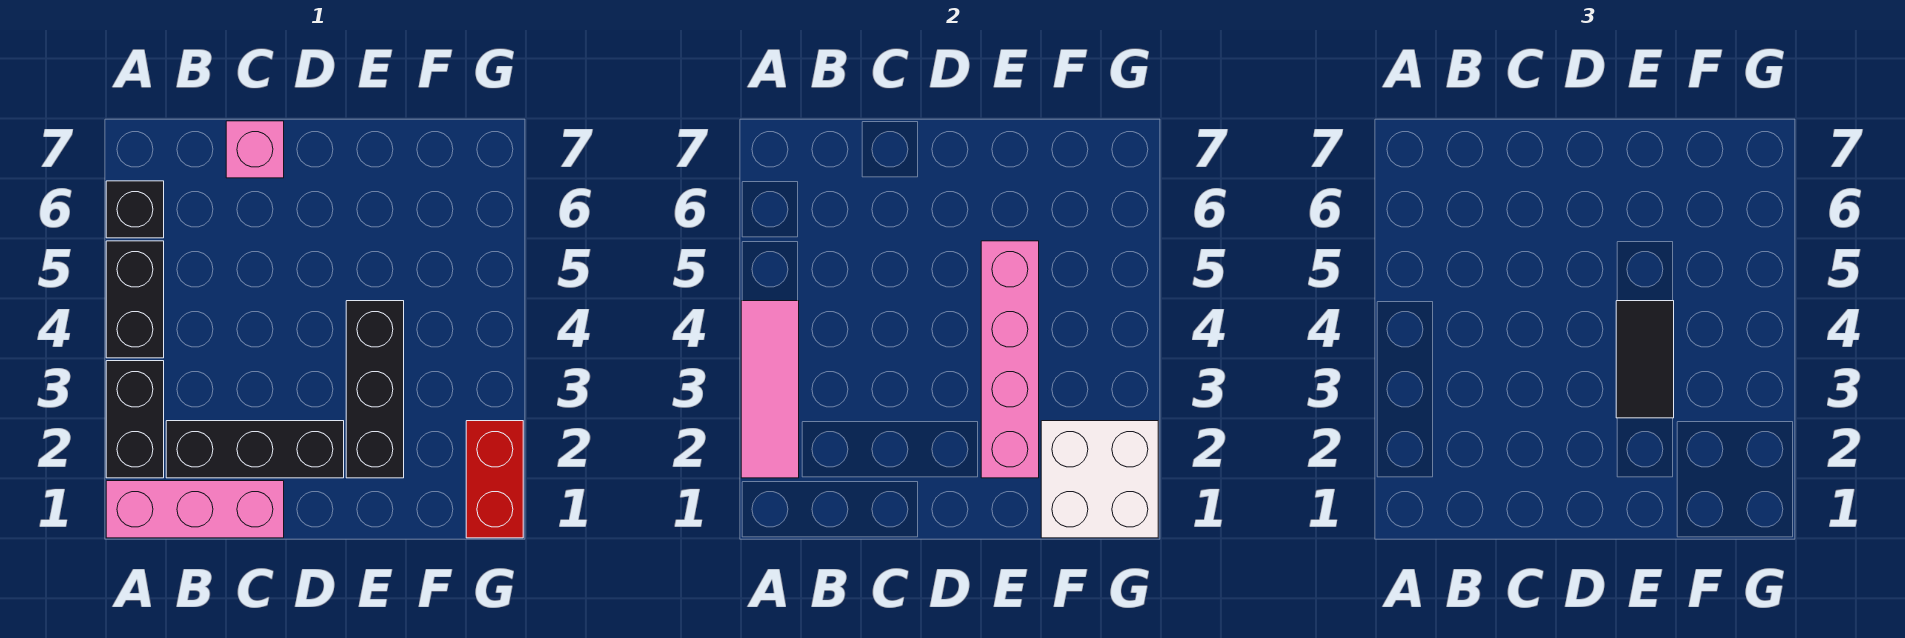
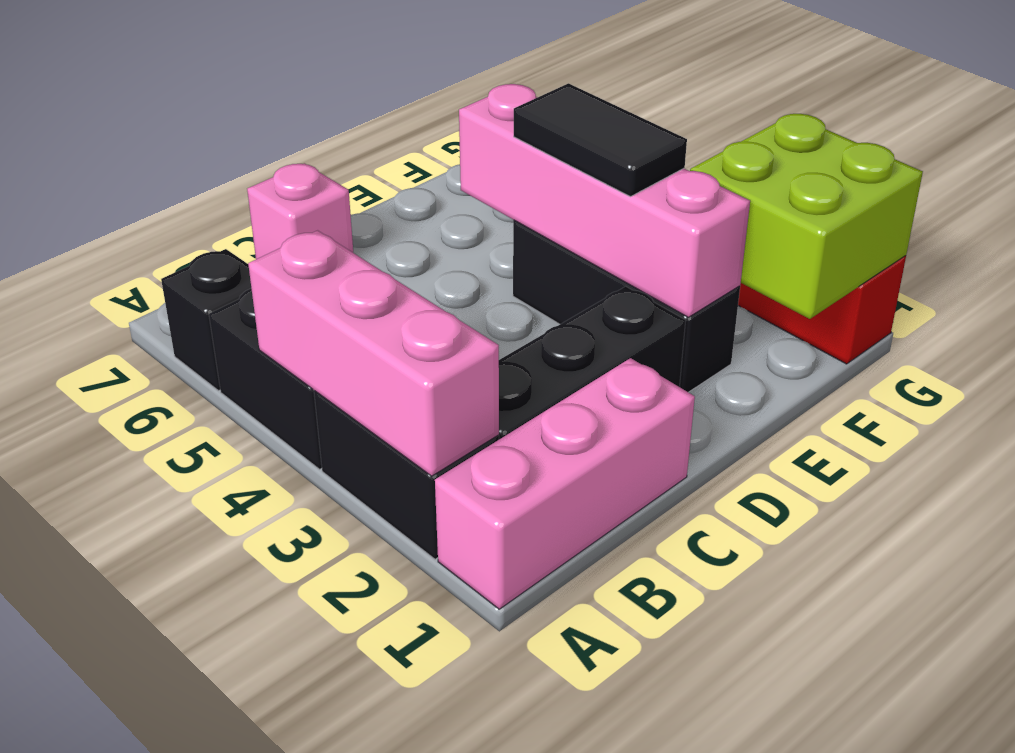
pink 1x3 tile [741,301,799,478] -> pink 1x3 brick [248,230,499,476]
white 2x2 brick [1041,421,1158,538] -> lime 2x2 brick [690,114,923,319]

